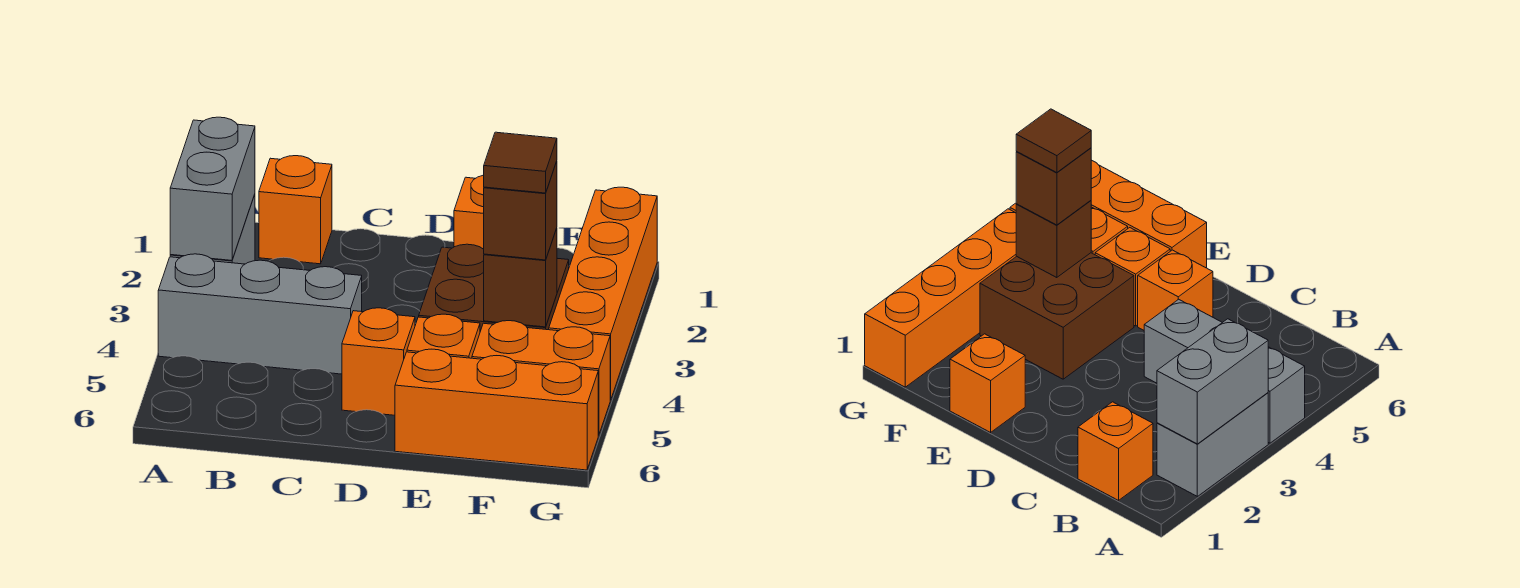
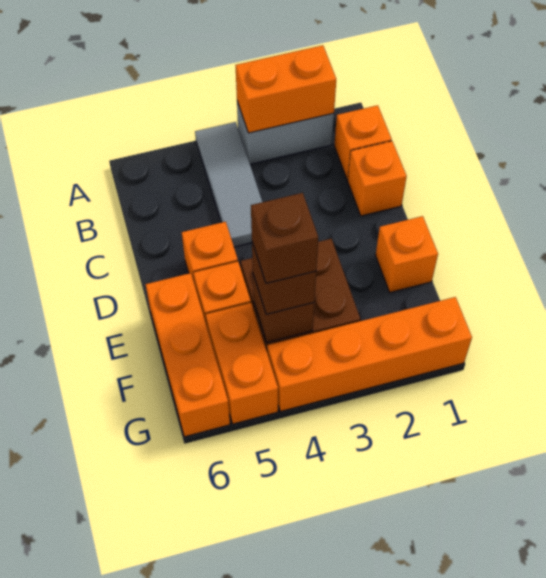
grey 1x2 brick [170,117,255,260] -> orange 1x2 brick [236,45,336,133]
grey 1x3 brick [158,254,362,374] -> grey 1x3 tile [195,122,262,247]
none -> orange 1x1 brick [348,141,407,216]
brown 1x1 tile [484,132,557,193] -> brown 1x1 brick [251,193,318,283]

